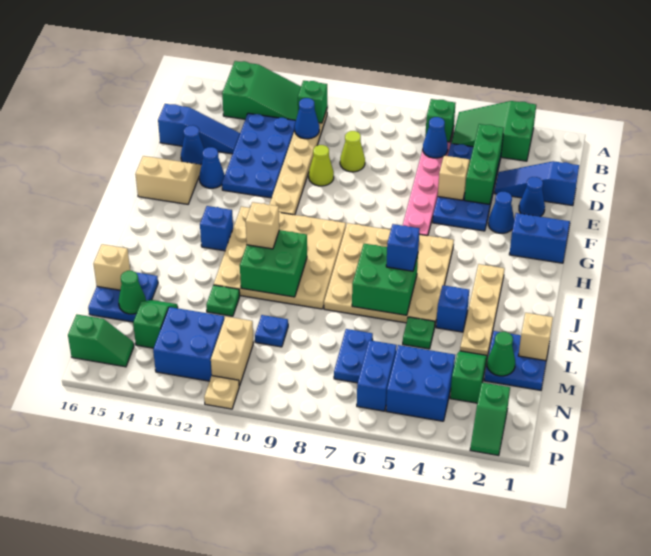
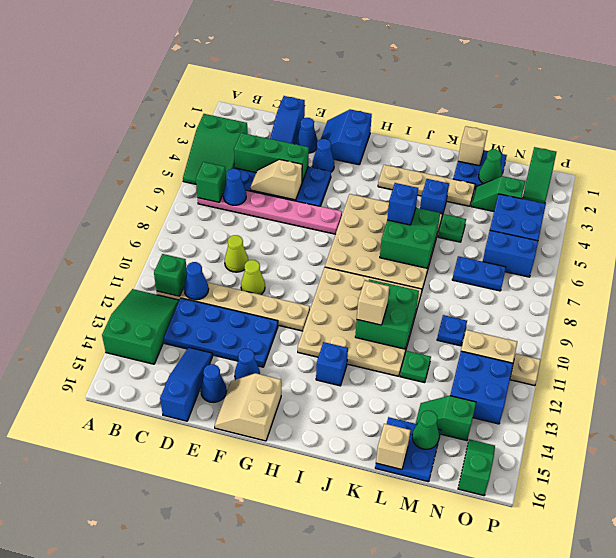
green 1x2 slope [470,383,510,456] -> green 1x2 slope turned to [523,147,556,204]

